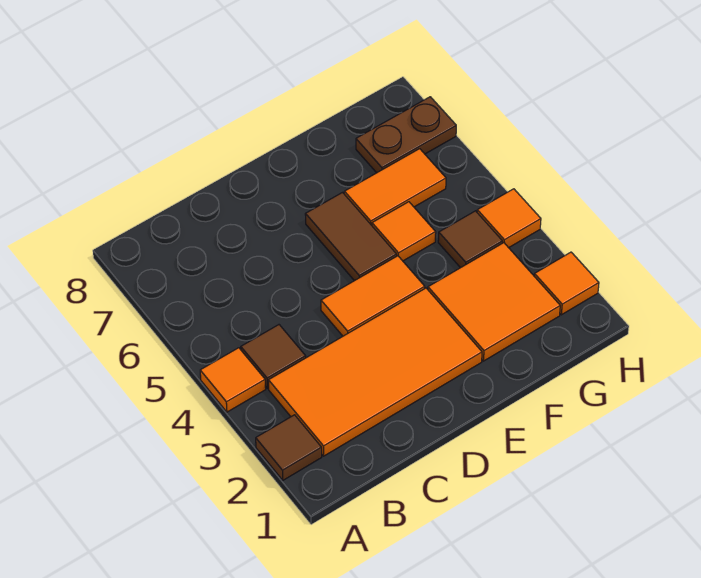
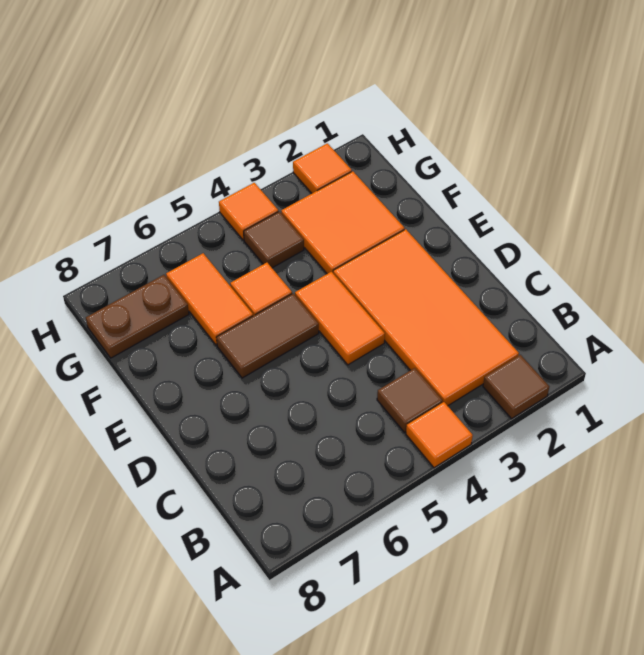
brown 1x2 plate [356,97,456,173] -> brown 1x2 plate turned to [86,275,189,358]

